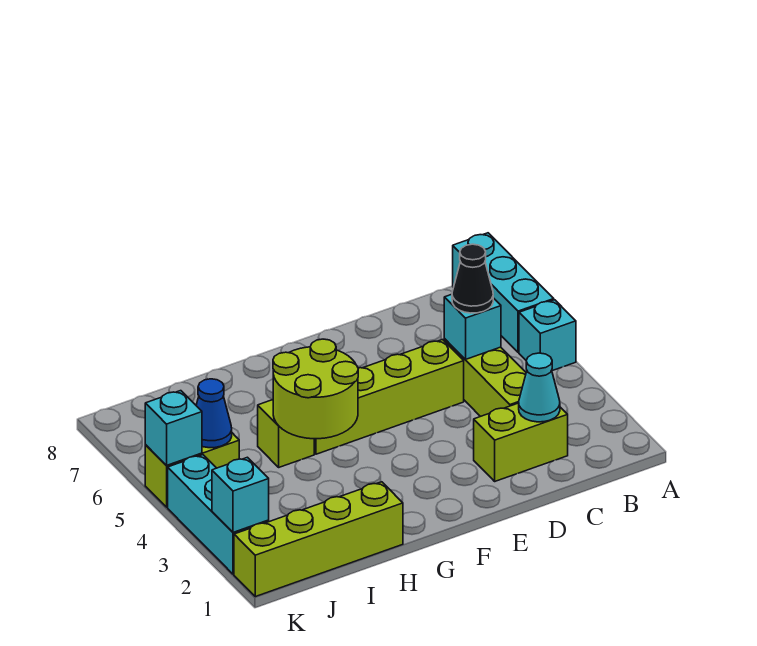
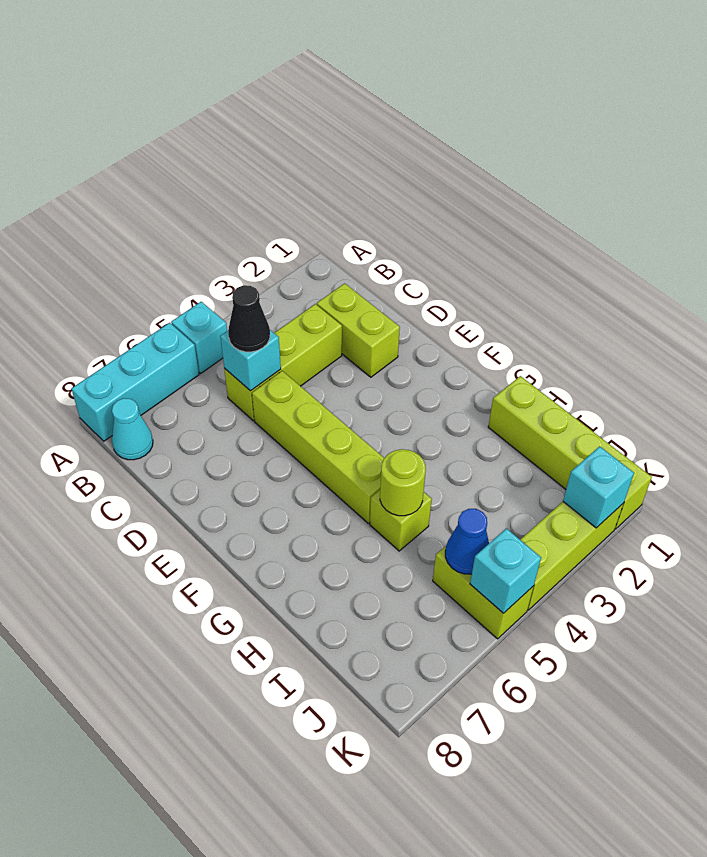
cyan 1x1 cone [519,353,560,422] -> cyan 1x1 cone moved to [112,398,153,460]
lime 2x2 round brick [273,339,358,439] -> lime 1x1 round brick [380,449,426,516]
cyan 1x3 brick [168,455,269,574] -> lime 1x3 brick [520,502,623,610]

